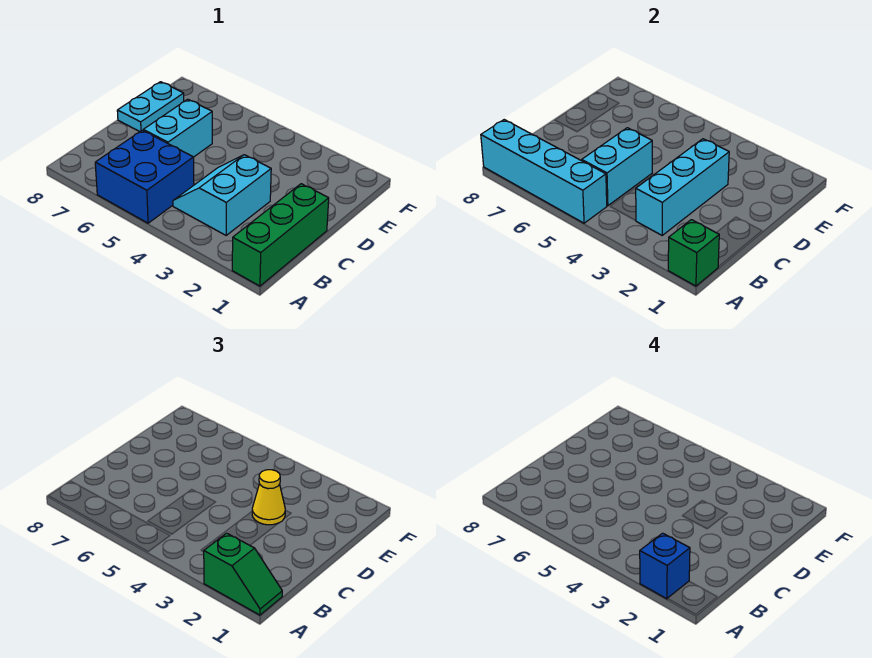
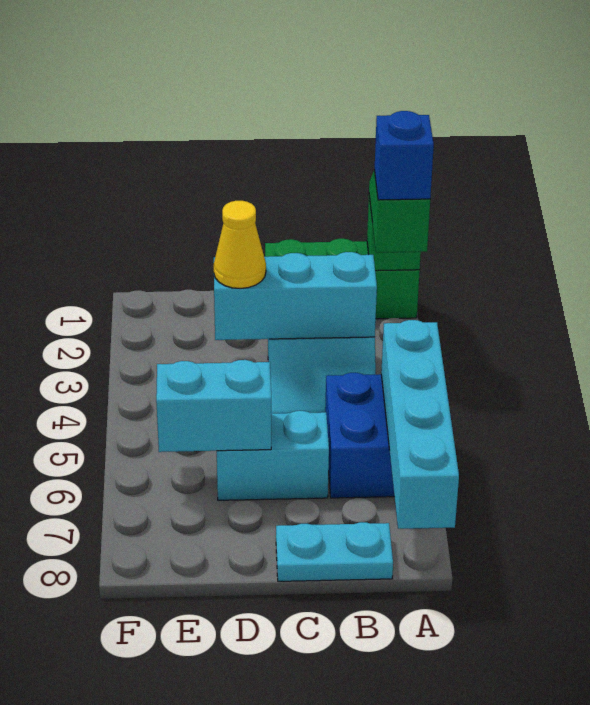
cyan 1x2 brick [582,128,652,206] -> cyan 1x2 brick moved to [156,360,271,452]
cyan 1x2 plate [117,82,184,132] -> cyan 1x2 plate moved to [276,522,393,581]

